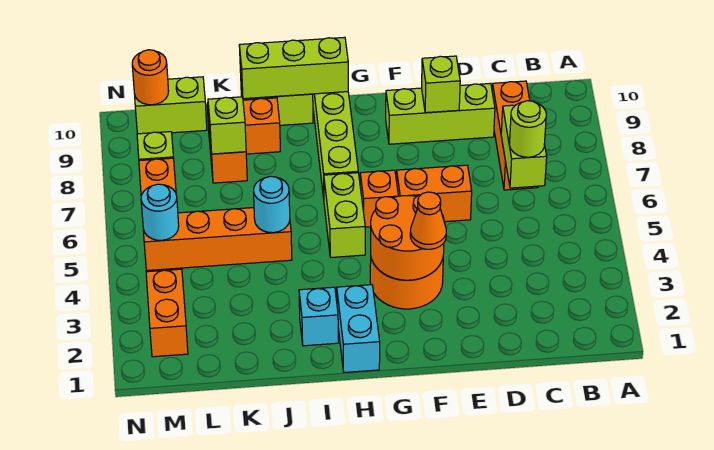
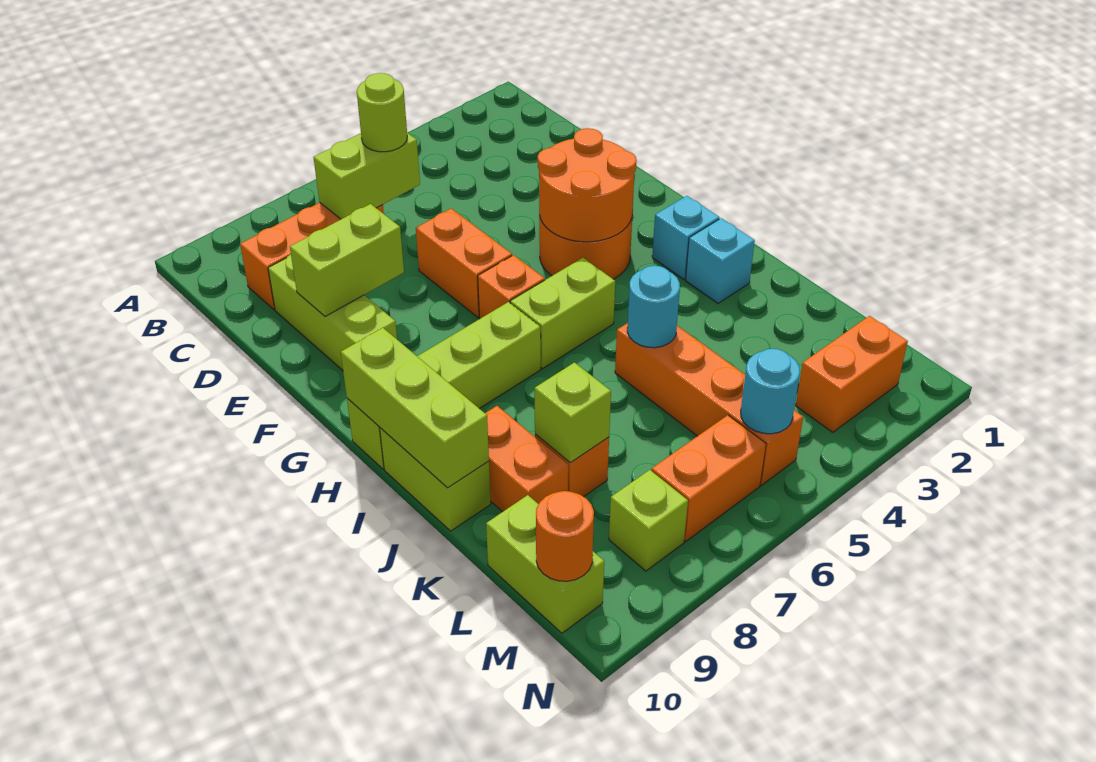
lime 1x1 brick [422,56,460,113] -> lime 1x2 brick [290,204,404,316]
orange 1x1 cone [410,192,446,249] -> none
cyan 1x2 brick [337,285,380,372] -> cyan 1x1 brick [652,196,719,279]

